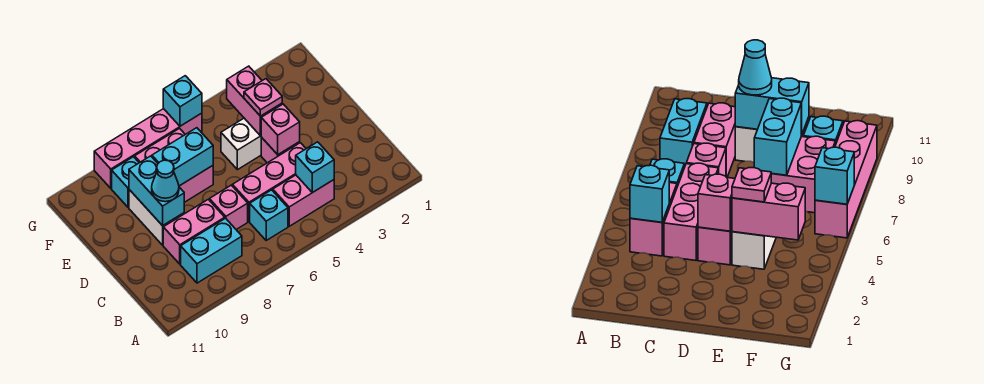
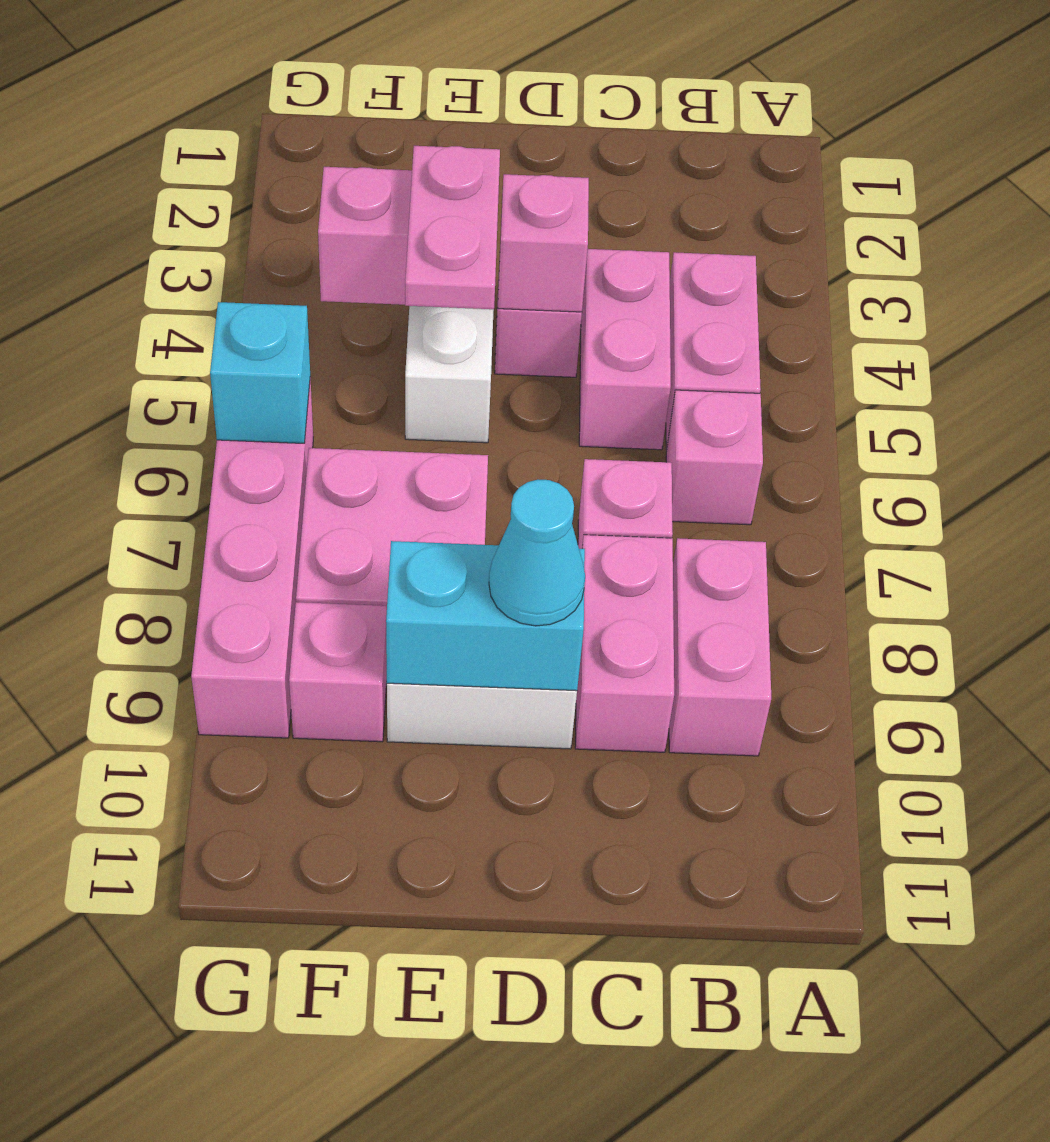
cyan 1x1 brick [296,142,334,193] -> none
cyan 1x1 brick [250,190,288,240] -> pink 1x1 brick [666,390,763,525]
cyan 1x2 brick [181,218,242,283] -> pink 1x2 brick [669,538,771,756]
pink 1x3 brick [232,143,306,222] -> pink 1x2 brick [579,249,671,450]
pink 1x1 plate [244,79,282,116] -> pink 1x2 plate [405,146,500,309]
cyan 1x2 brick [152,128,213,186] -> none
cyan 1x1 brick [112,157,139,207] -> pink 1x1 brick [289,602,387,742]

